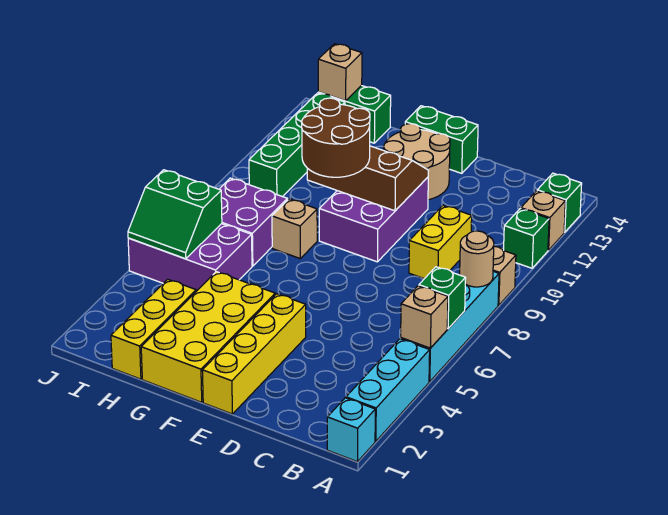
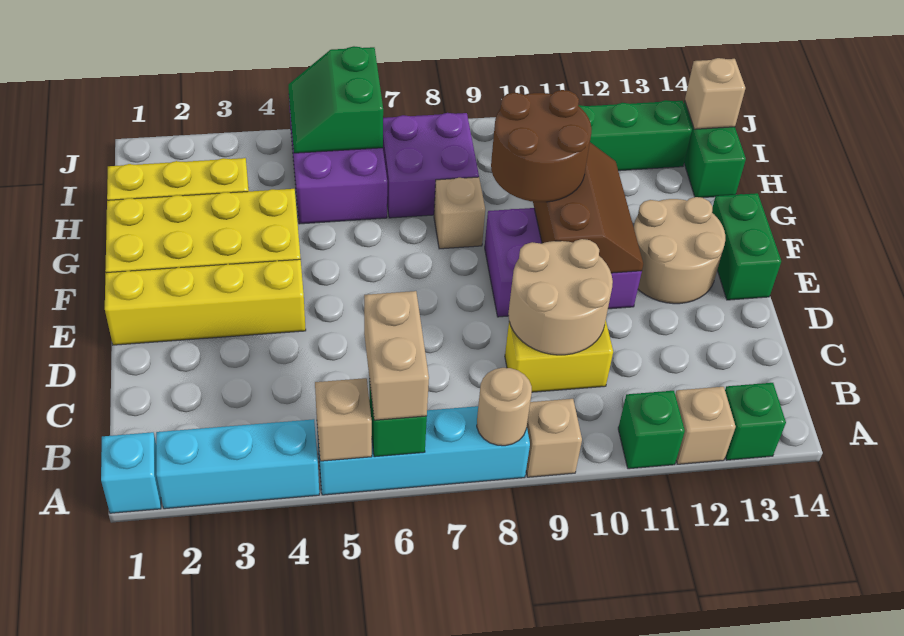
none -> tan 1x2 brick [364,291,429,420]
none -> tan 2x2 round brick [508,239,613,355]

